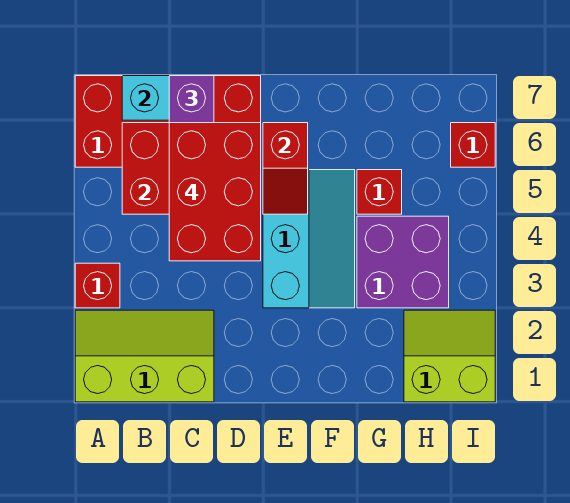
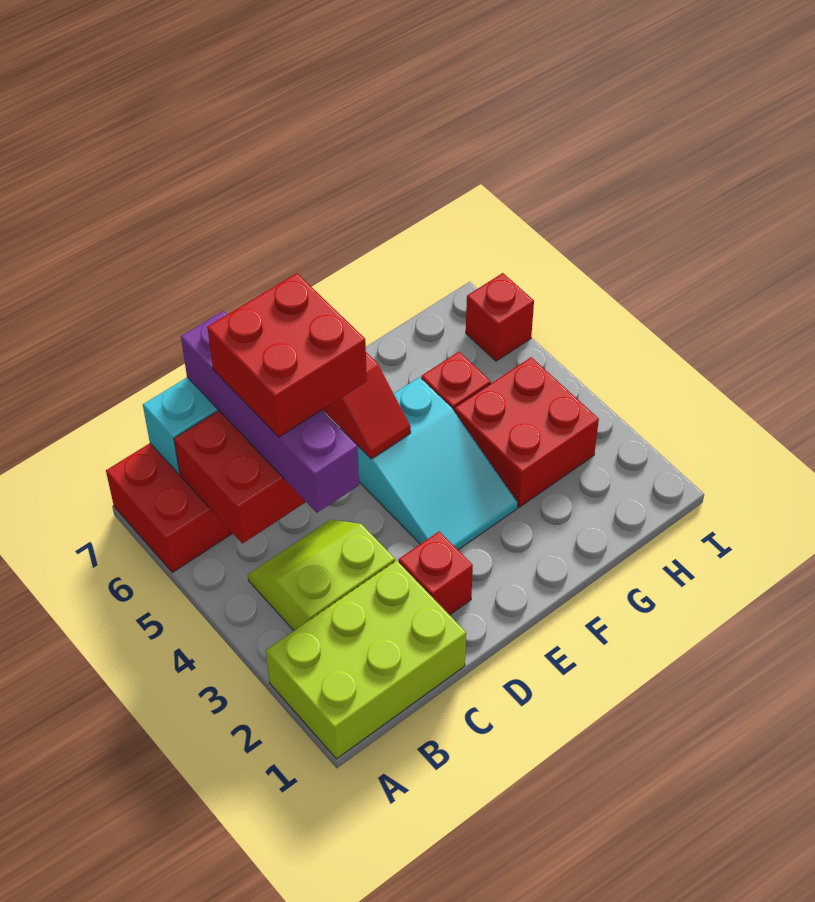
lime 2x3 slope [75,310,214,402] -> lime 2x3 brick [266,561,466,759]
red 1x1 brick [75,263,120,308] -> red 1x1 brick moved to [399,532,473,615]
red 2x3 brick [169,123,261,261] -> red 2x2 brick [207,273,367,437]
cyan 2x3 slope [263,170,355,308] -> cyan 2x3 slope turned to [340,377,518,550]
purple 2x2 brick [357,216,449,308] -> red 2x2 brick [454,357,599,507]
lime 2x2 slope [404,310,495,402] -> lime 2x2 slope moved to [248,519,395,630]

